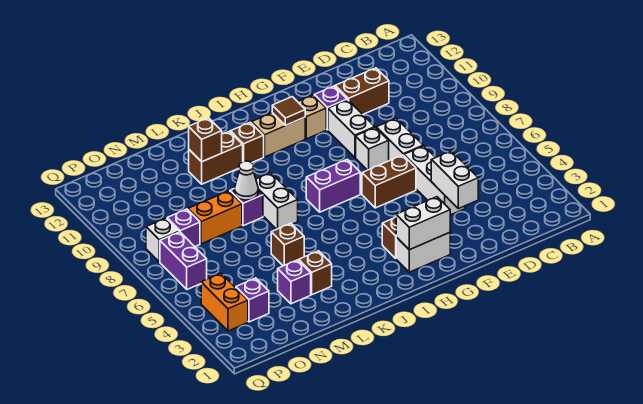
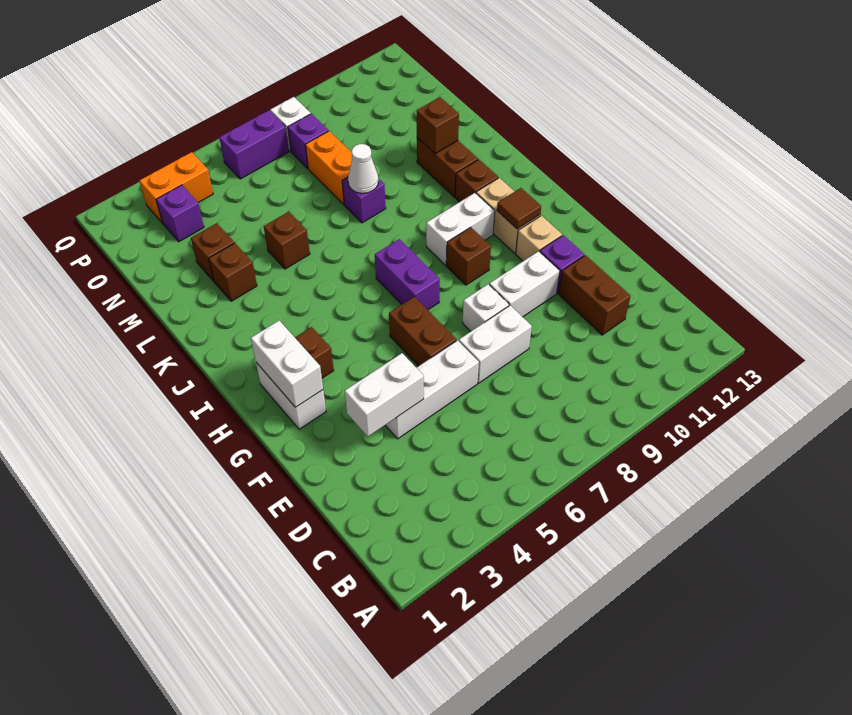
none -> brown 1x1 brick [446,227,491,285]
white 1x2 brick [256,173,298,229] -> white 1x2 brick moved to [426,193,495,265]
purple 1x1 brick [278,260,311,304] -> brown 1x1 brick [191,223,234,281]

